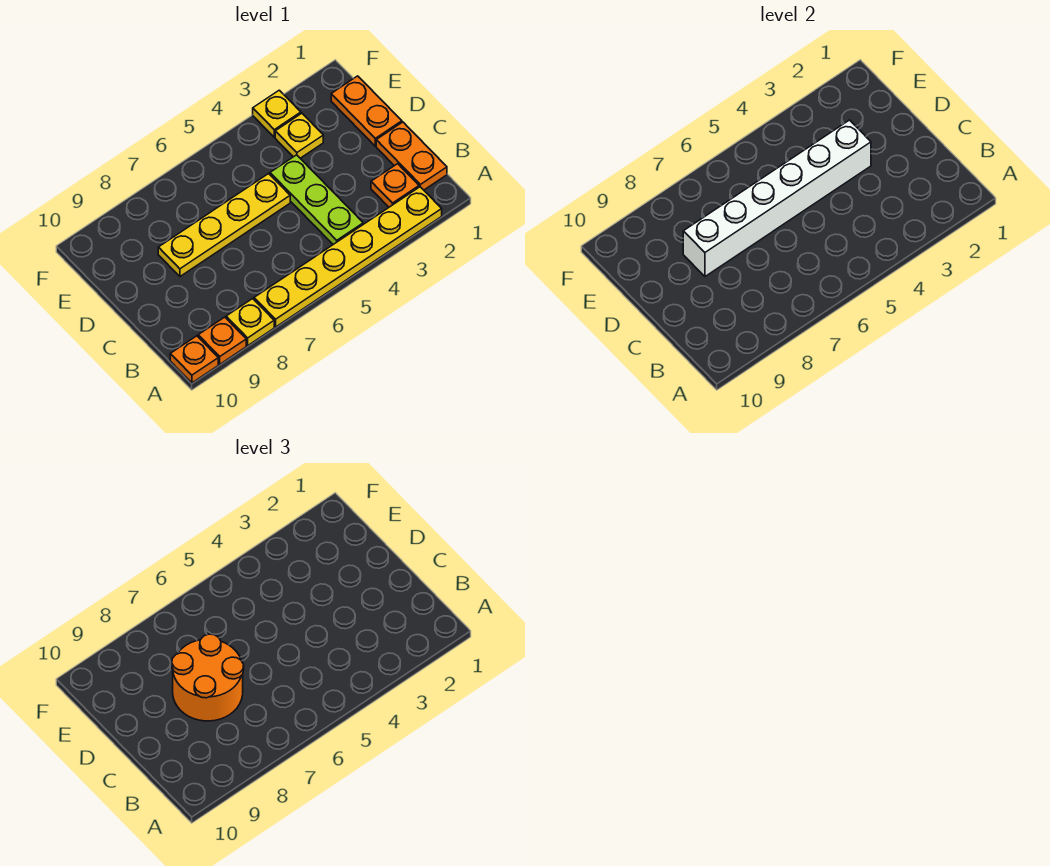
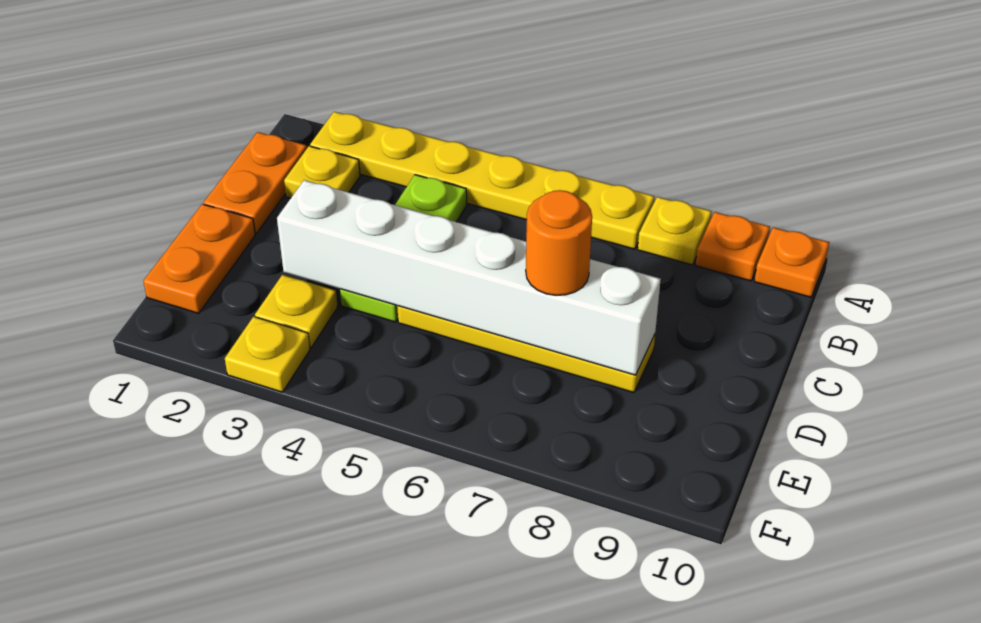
orange 1x1 plate [371,164,419,207] -> yellow 1x1 plate [284,146,360,198]
orange 2x2 round brick [172,634,244,721] -> orange 1x1 round brick [526,190,592,295]

